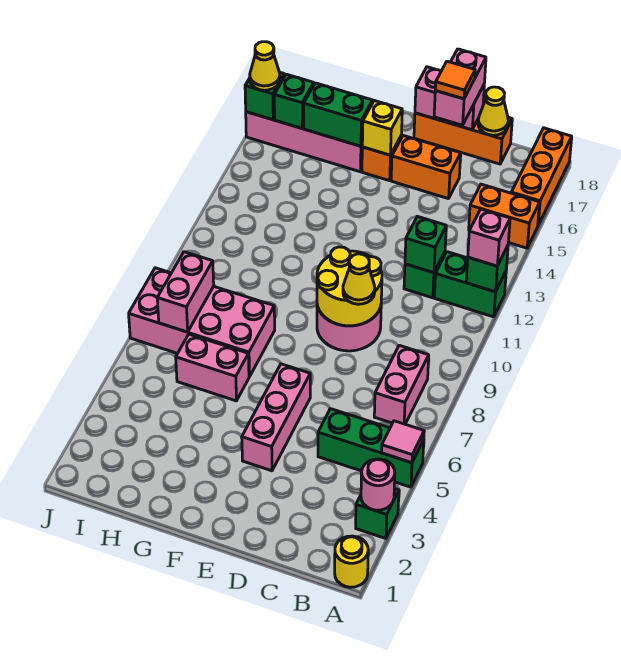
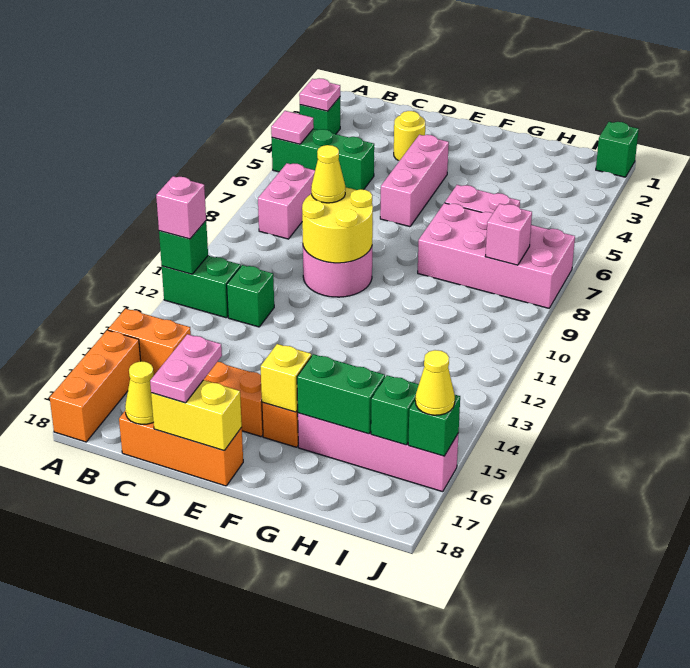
yellow 1x1 round brick [335,536,368,587] -> yellow 1x1 round brick moved to [394,111,425,161]
pink 1x1 round brick [361,459,395,510] -> pink 1x1 plate [299,78,340,111]
green 1x1 brick [405,216,446,273] -> green 1x1 brick moved to [596,122,639,177]
pink 1x2 brick [434,49,486,125] -> pink 1x2 plate [150,334,222,403]
orange 1x1 tile [435,61,475,99] -> none
pink 1x2 brick [415,67,484,130] -> yellow 1x2 brick [151,380,242,451]
pink 1x2 brick [157,252,214,332] -> pink 1x1 brick [485,204,532,265]

